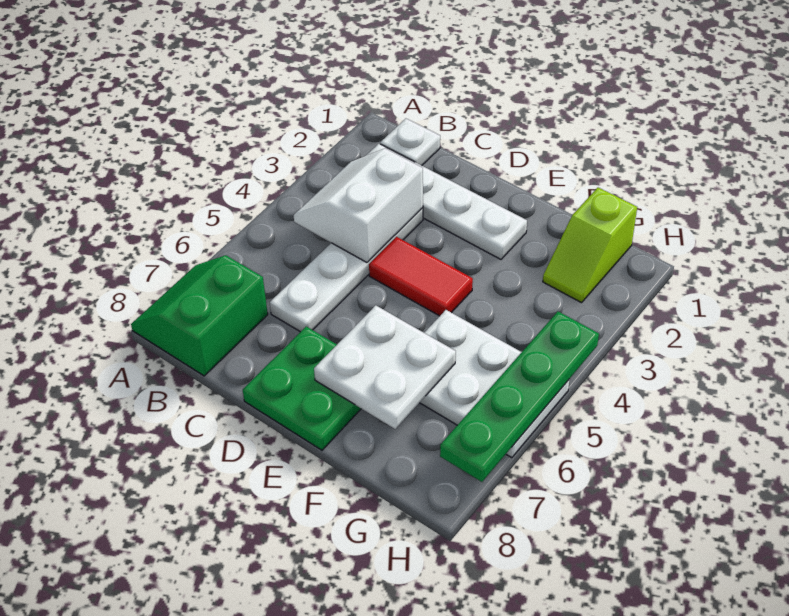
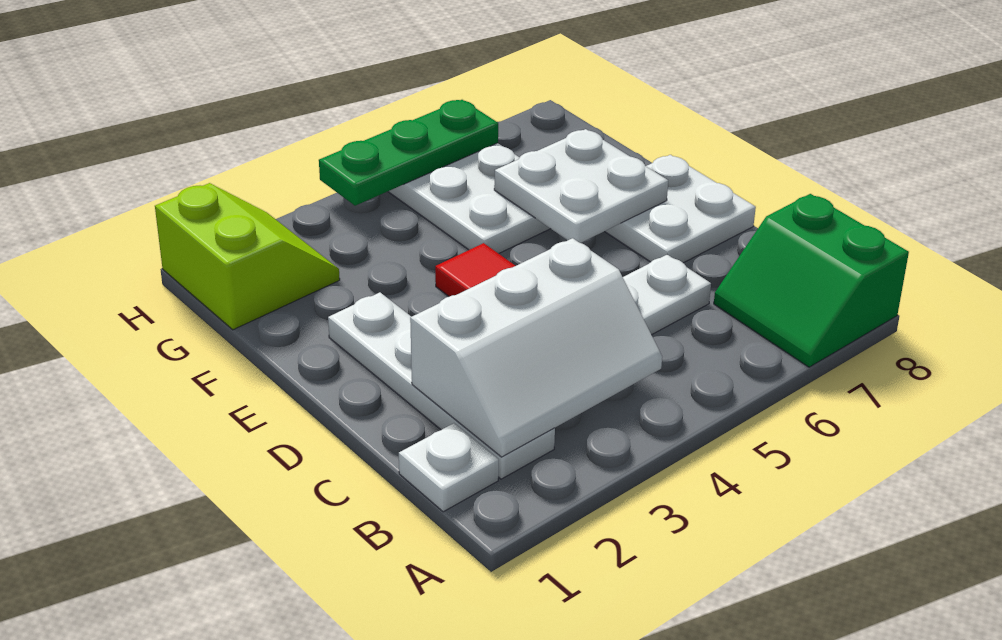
green 2x2 slope [131,255,268,376] -> green 2x2 slope turned to [714,194,909,367]
white 2x2 slope [294,148,423,262] -> white 2x3 slope [410,238,662,457]
green 2x2 plate [243,326,361,450] -> white 2x2 plate [605,155,756,263]
lime 1x2 slope [543,188,637,303] -> lime 2x2 slope [155,183,340,330]
green 1x4 plate [440,312,599,482] -> green 1x3 plate [319,100,498,206]

